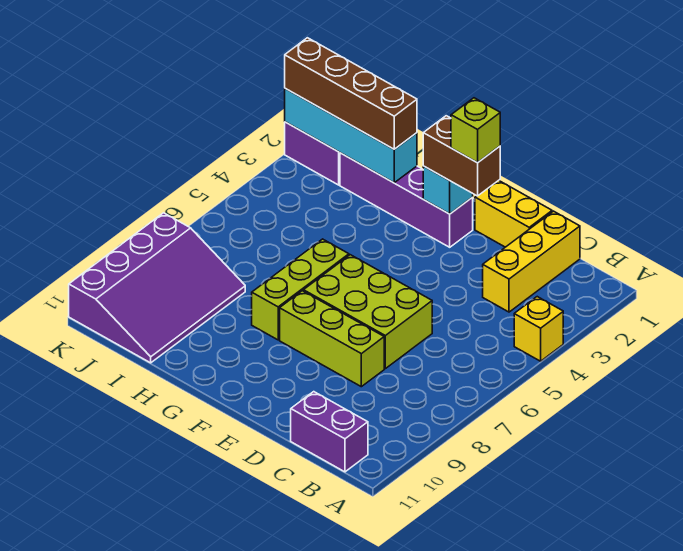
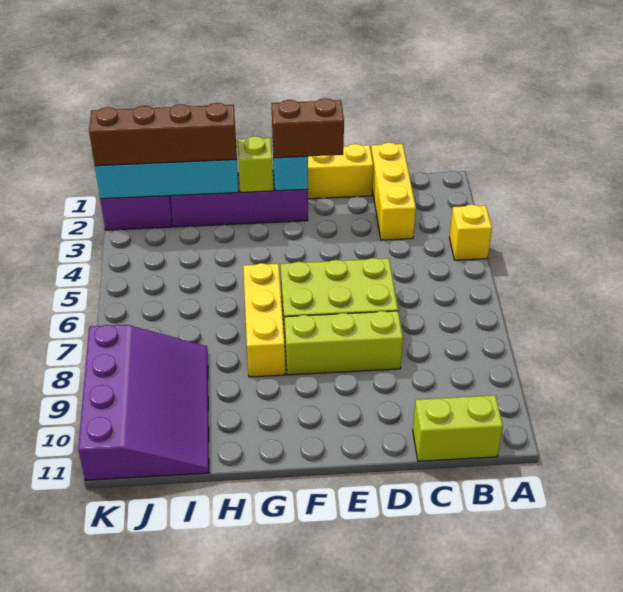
purple 1x2 brick [291,392,368,472] -> lime 1x2 brick [413,395,503,461]
lime 1x1 brick [451,98,500,163] -> lime 1x1 brick moved to [238,136,273,192]
lime 1x3 brick [252,239,349,340] -> yellow 1x3 brick [243,263,285,377]

